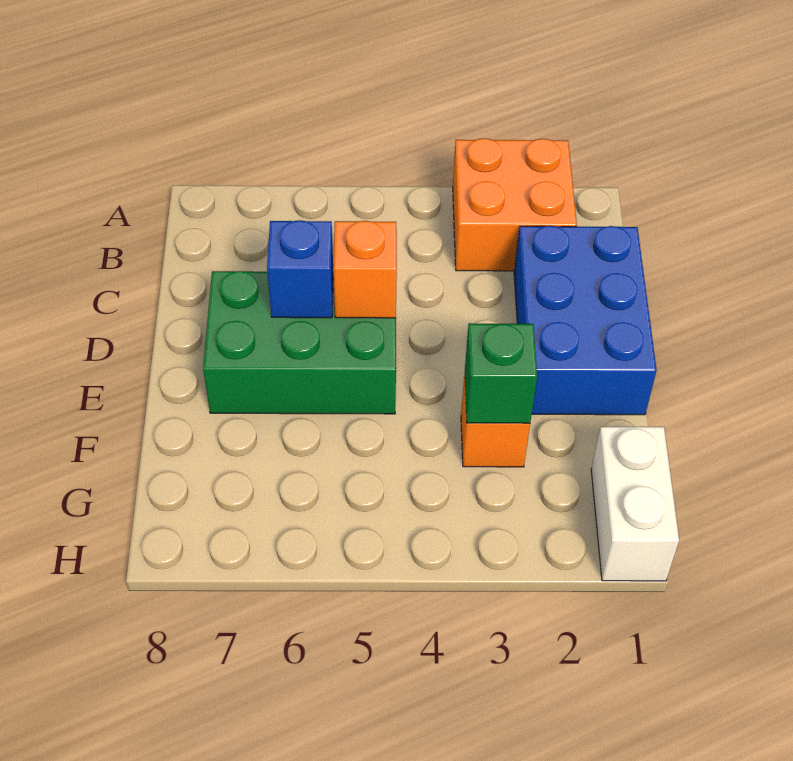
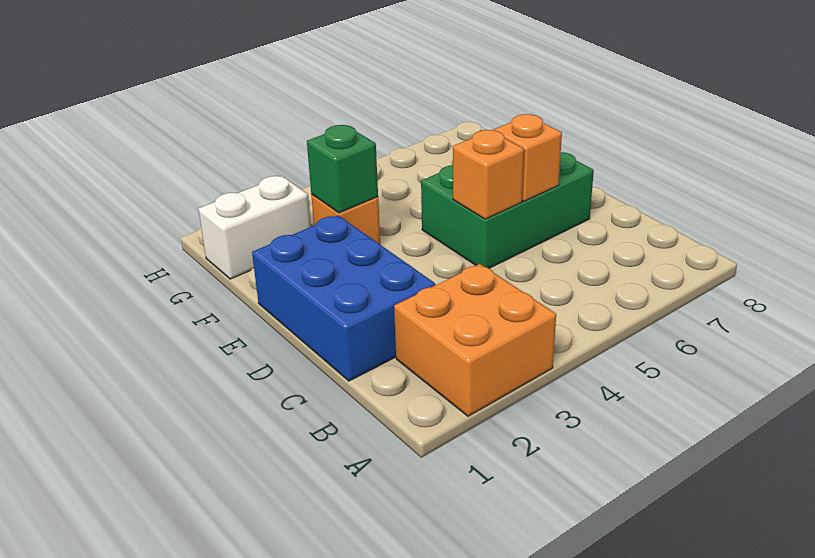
blue 1x1 brick [267,220,333,318] -> orange 1x1 brick [493,114,562,201]
white 1x2 brick [591,427,679,581] -> white 1x2 brick turned to [198,176,311,279]

